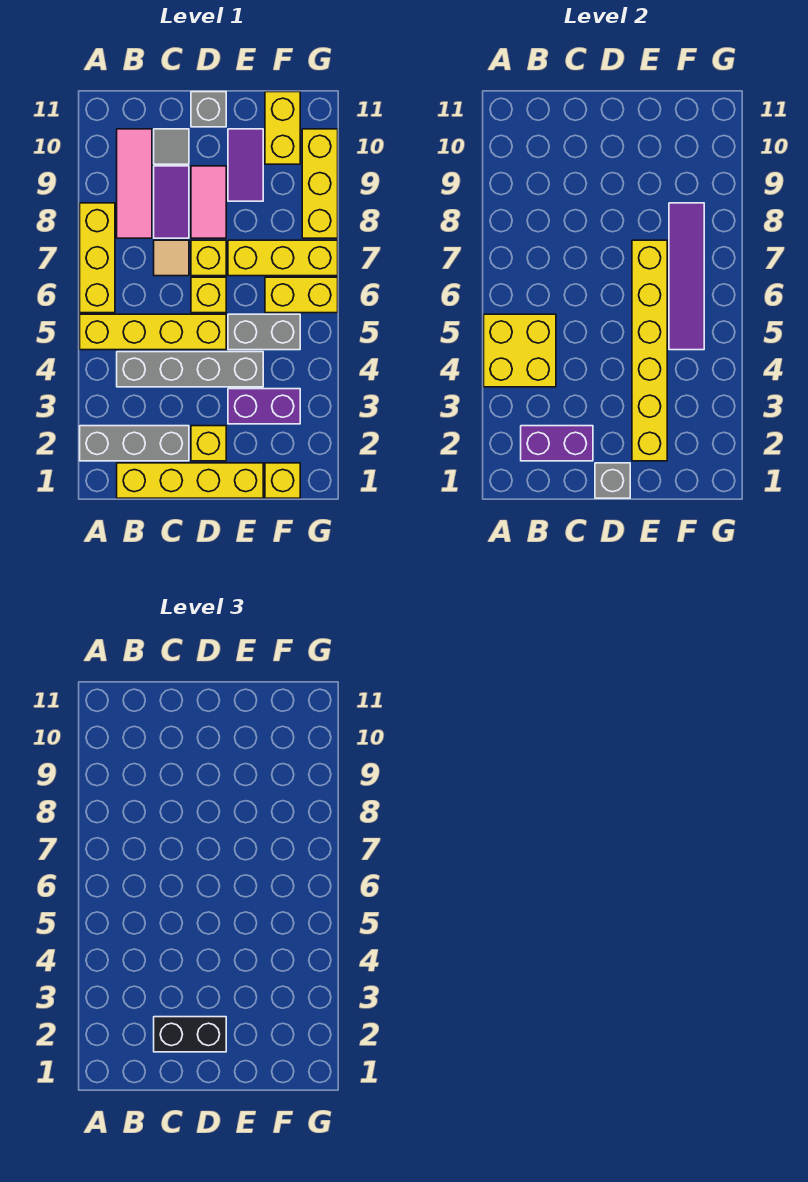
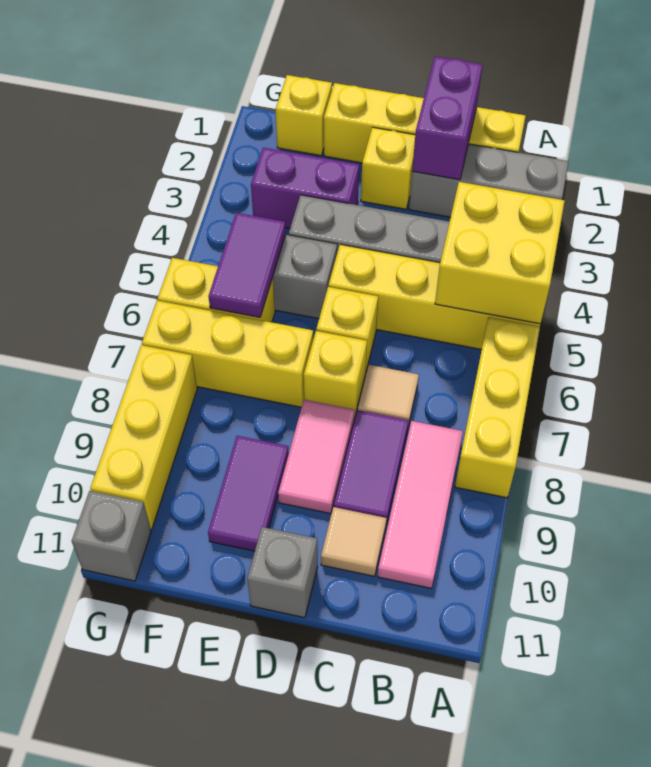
purple 1x2 brick [521,426,593,461] -> purple 1x2 brick turned to [412,56,483,180]
black 1x2 brick [154,1017,226,1052] -> none
grey 1x1 tile [154,129,189,164] -> tan 1x1 tile [321,507,387,576]
grey 1x1 brick [595,463,630,498] -> grey 1x1 brick moved to [72,491,151,581]
yellow 1x6 brick [632,240,667,461] -> none
purple 1x4 tile [669,203,704,350] -> purple 1x2 tile [208,213,286,318]
yellow 1x2 brick [265,92,300,164] -> none

